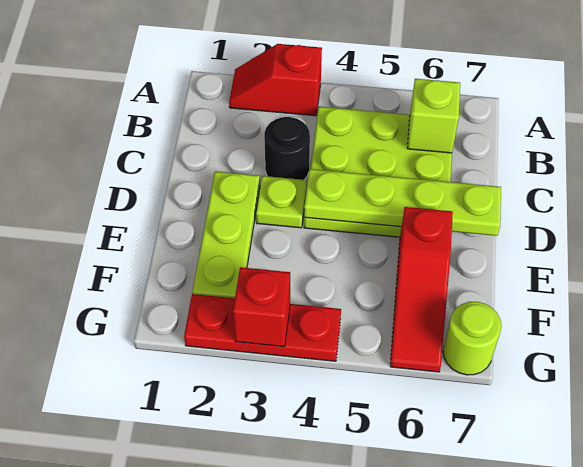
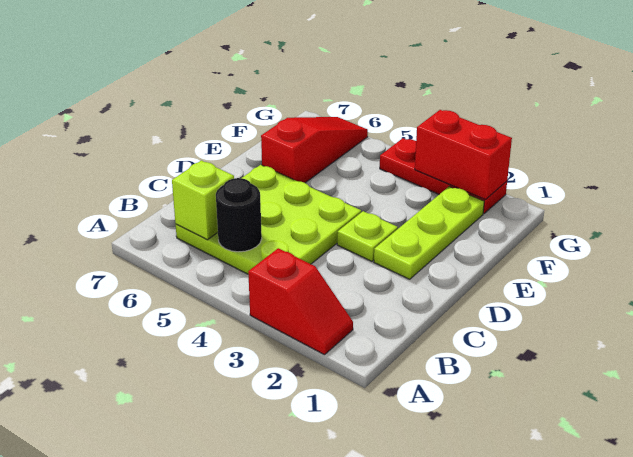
black 1x1 round brick [264,117,310,180] -> black 1x1 round brick moved to [216,178,262,252]
lime 1x4 plate [304,169,501,236] -> none
red 1x1 brick [233,267,290,347] -> red 1x2 brick [415,110,512,200]
lime 1x1 round brick [443,302,501,375] -> none

